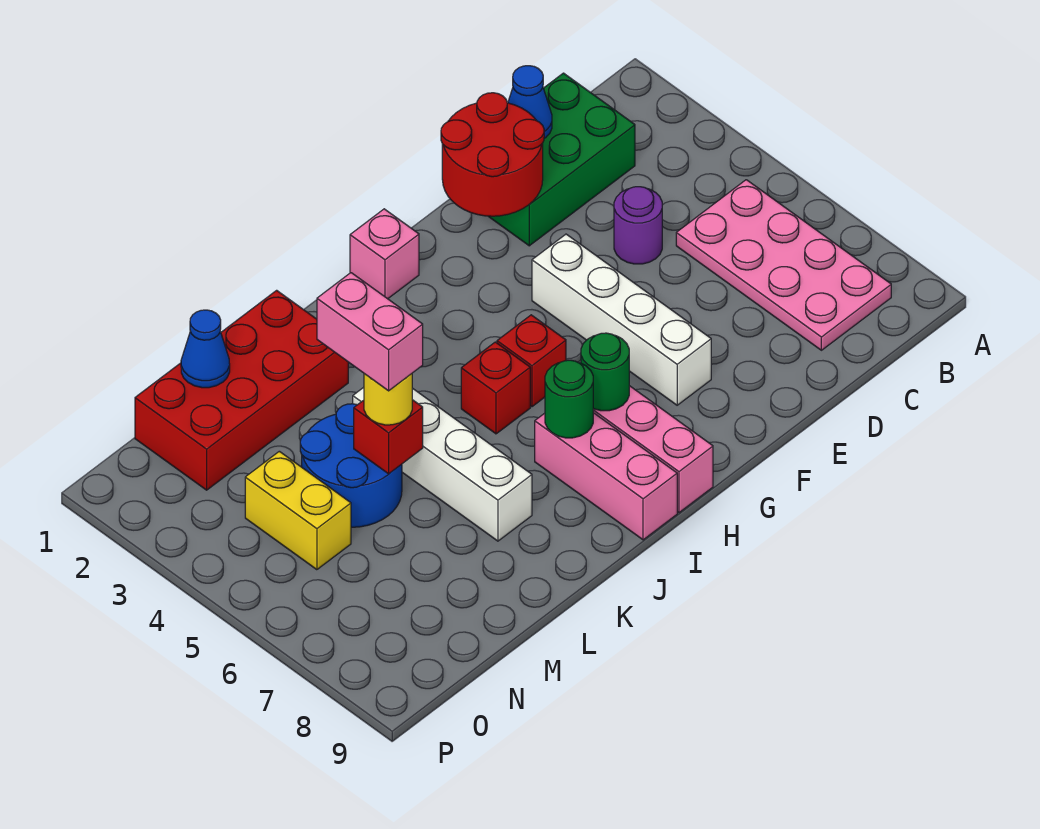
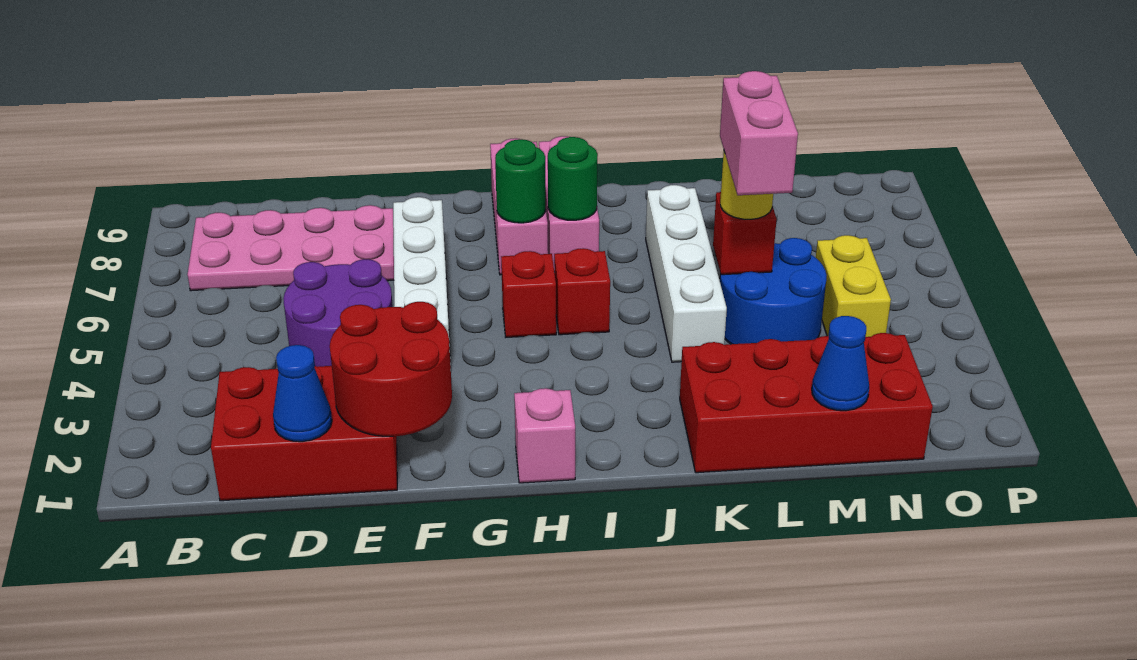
pink 2x4 plate [676,180,891,350] -> pink 2x4 plate turned to [188,205,394,291]
green 2x3 brick [488,73,635,246] -> red 2x3 brick [211,366,397,501]
purple 1x1 round brick [614,187,662,264] -> purple 2x2 round brick [283,259,393,367]

